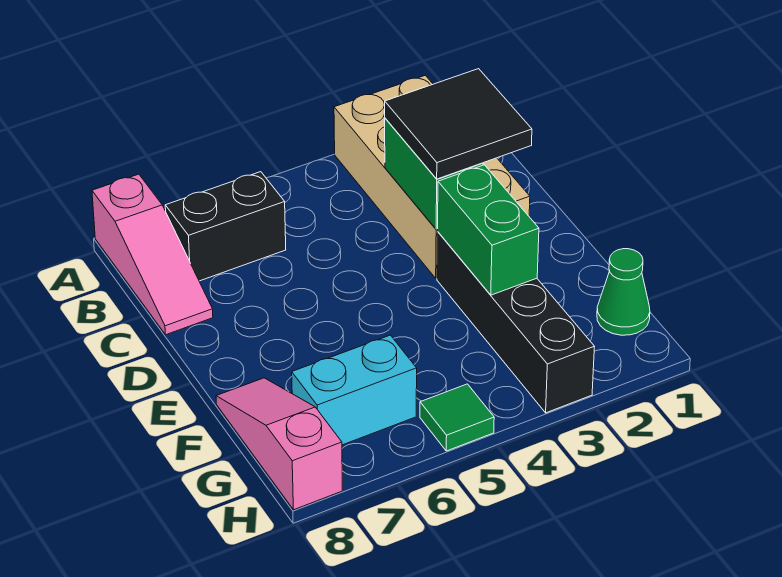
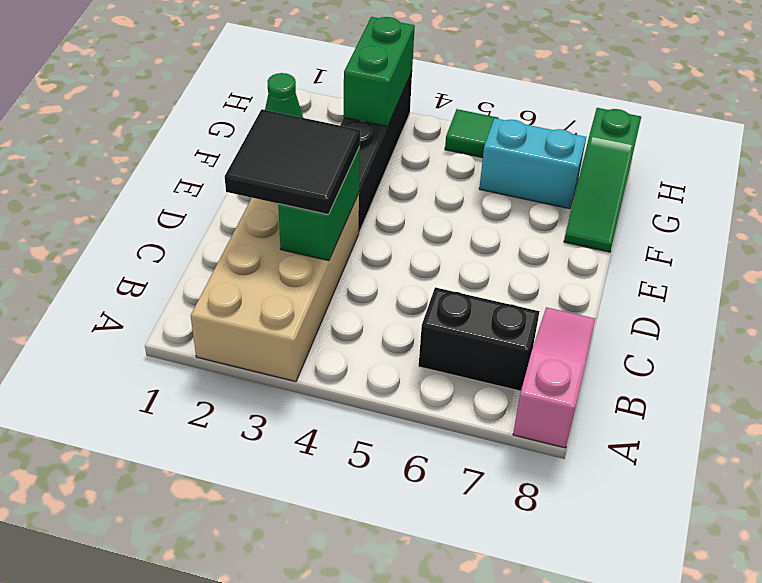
green 1x2 brick [438,165,539,295] -> green 1x2 brick moved to [344,17,415,126]
pink 1x3 slope [216,378,342,510] -> green 1x3 slope [564,108,641,252]

